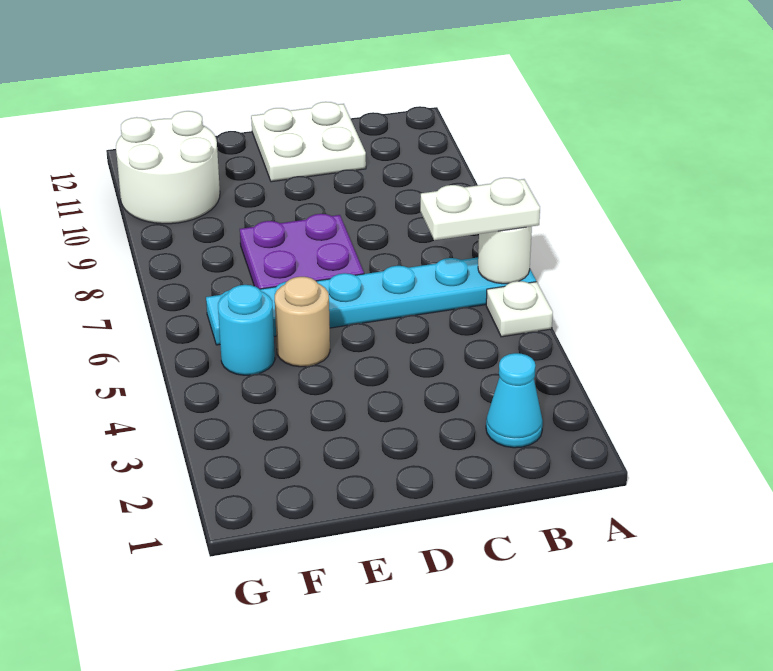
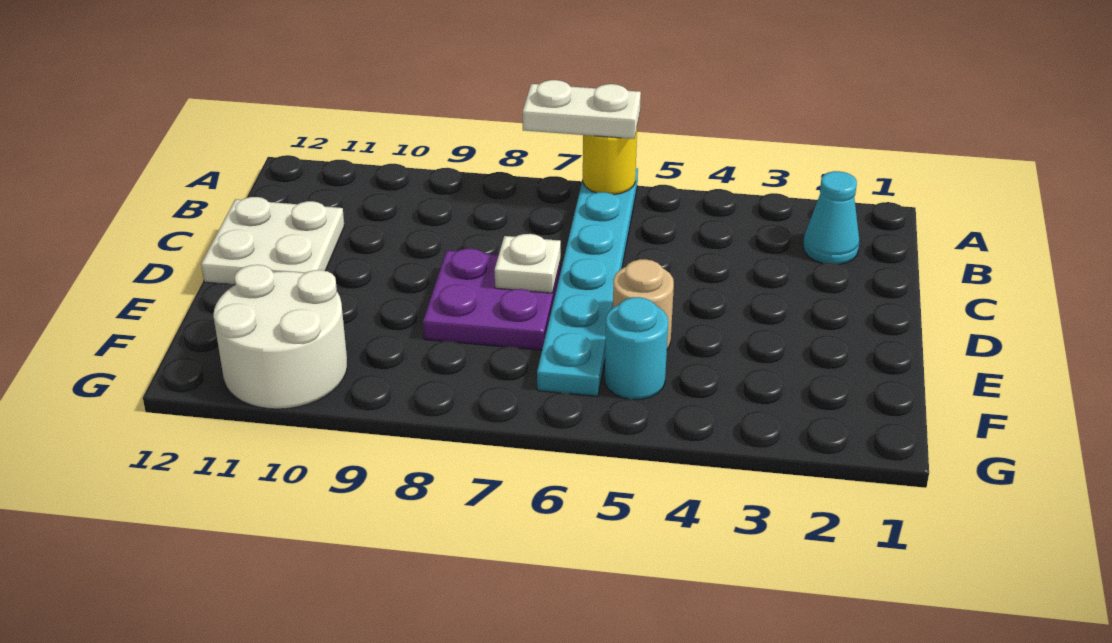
white 1x1 plate [486,281,553,337] -> white 1x1 plate moved to [495,234,561,293]
white 1x1 round brick [478,226,532,284] -> yellow 1x1 round brick [583,129,637,195]
white 1x2 plate [420,178,540,240] -> white 1x2 plate turned to [523,80,641,139]

